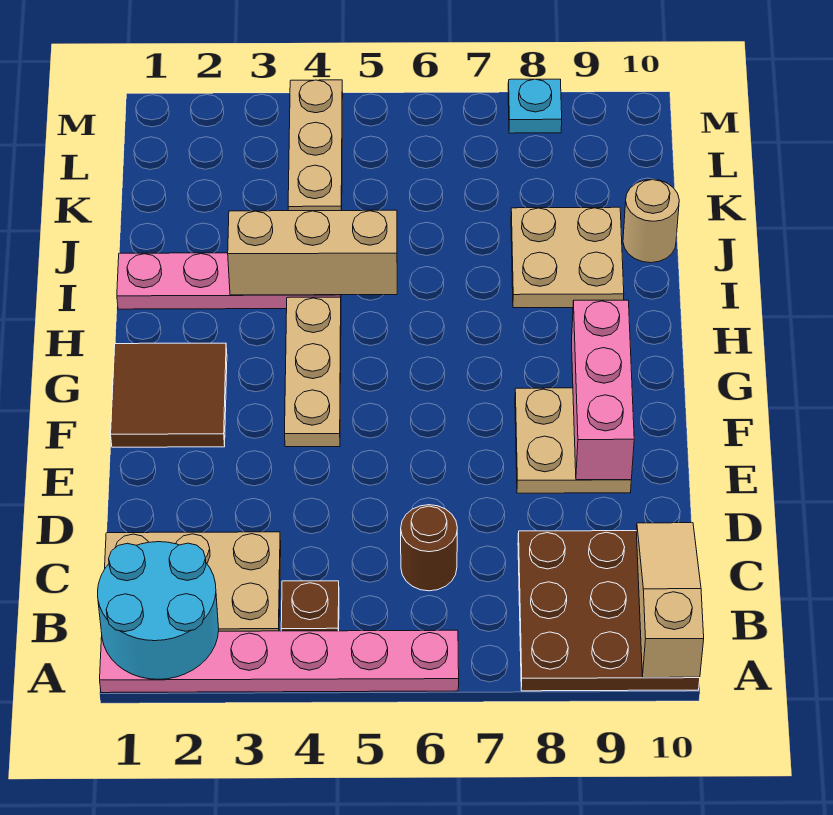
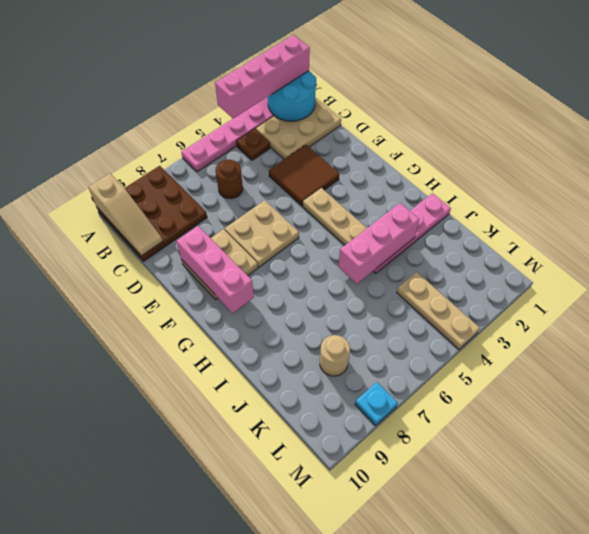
none -> pink 1x4 brick [215,35,310,119]
brown 2x2 tile [111,343,227,447] -> brown 2x2 tile moved to [269,145,339,206]
tan 1x3 brick [228,210,397,295] -> pink 1x3 brick [338,203,419,284]
tan 2x2 plate [511,207,624,308] -> tan 2x2 plate moved to [225,200,299,267]
tan 1x1 round brick [623,179,679,263] -> tan 1x1 round brick moved to [320,335,350,376]

